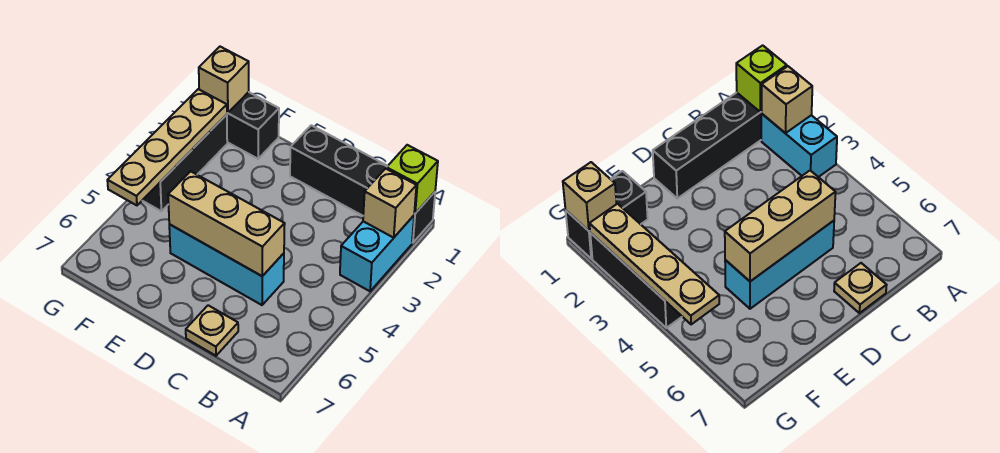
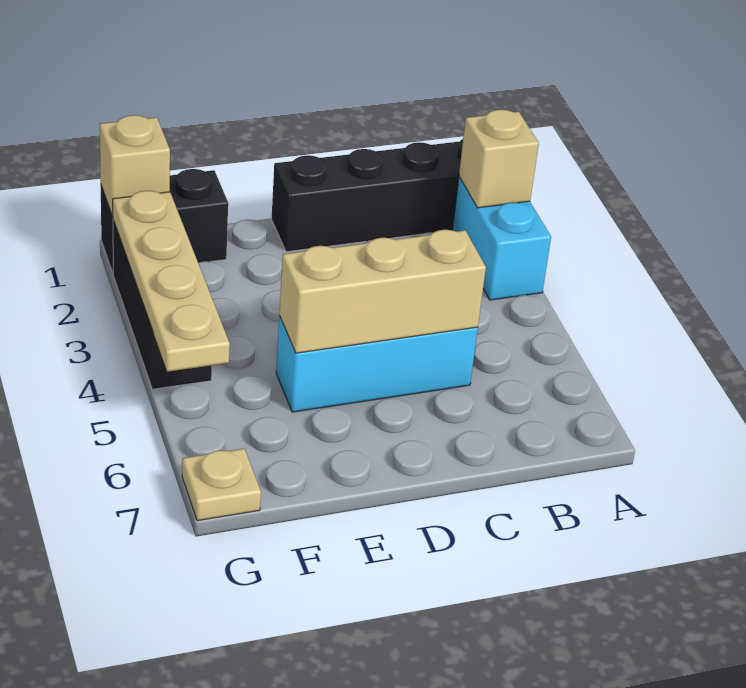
lime 1x1 brick [386,145,438,213] -> none
tan 1x1 plate [186,305,238,356] -> tan 1x1 plate moved to [182,449,261,521]

